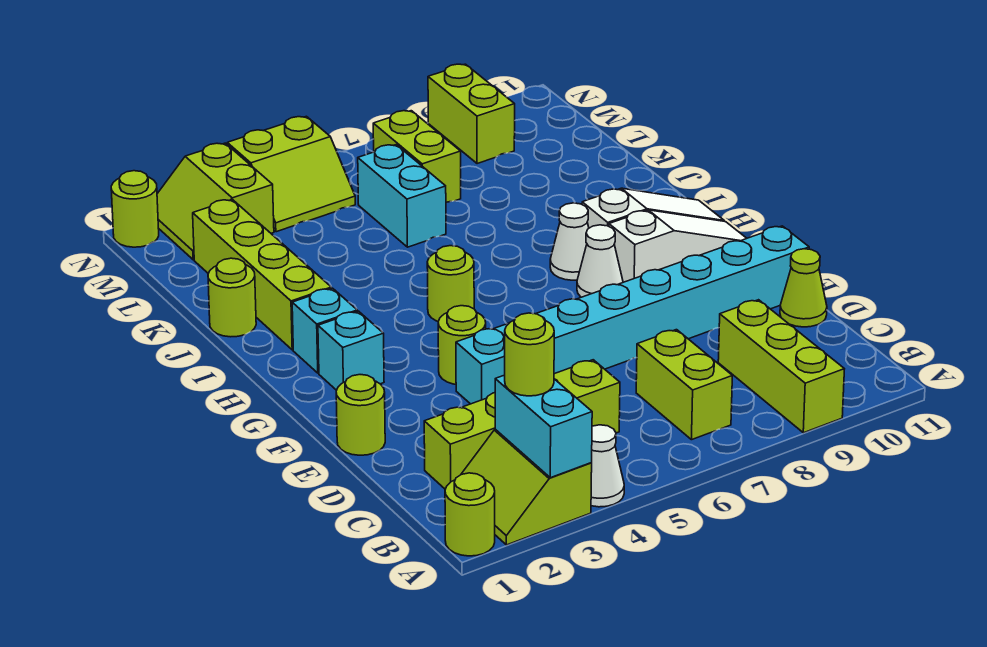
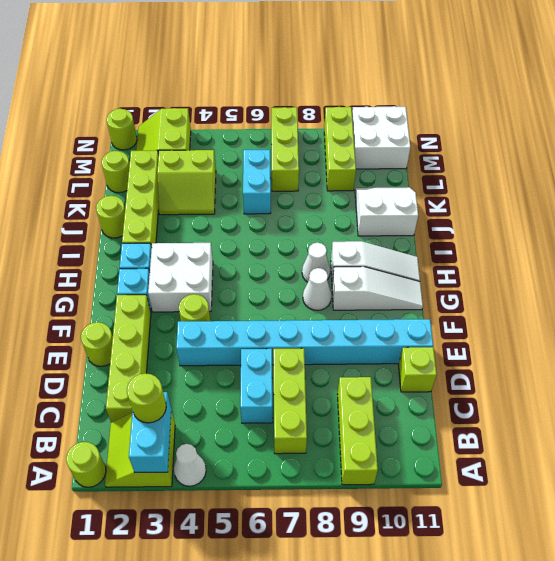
lime 1x2 brick [636,330,732,440] -> lime 1x3 brick [273,348,307,454]
lime 1x4 brick [424,360,620,489] -> lime 1x4 brick turned to [106,295,151,423]
none -> cyan 1x2 brick [240,349,273,423]
lime 1x1 cone [780,249,827,327] -> lime 1x1 brick [399,347,437,392]
none -> white 2x2 brick [148,243,213,312]
lime 1x1 round brick [427,246,474,321] -> lime 1x1 round brick moved to [102,151,130,193]
none -> white 2x2 slope [355,187,418,236]
lime 1x2 brick [373,111,461,203] -> lime 1x3 brick [271,107,299,191]
lime 2x2 slope [227,116,355,232] -> lime 2x2 slope moved to [157,150,216,215]
lime 1x2 brick [428,64,515,164] -> lime 1x3 brick [324,107,356,191]
none -> white 2x2 brick [352,106,410,169]

